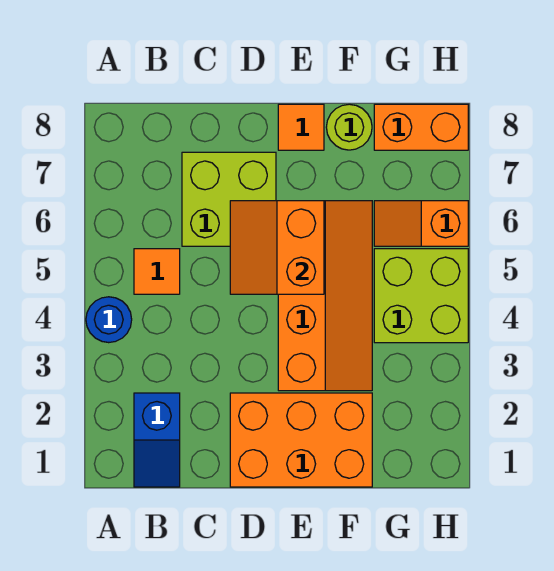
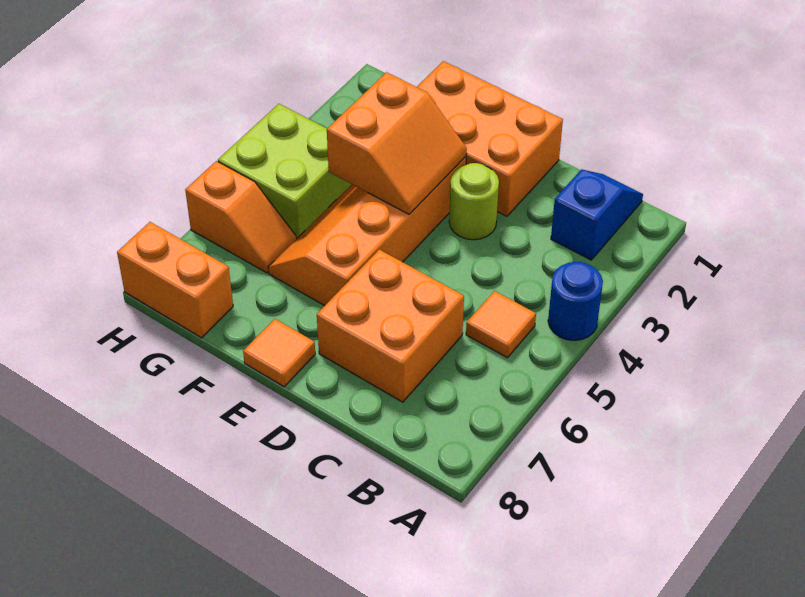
lime 2x2 brick [182,152,276,246] -> orange 2x2 brick [317,250,464,402]
orange 2x2 slope [230,201,324,294] -> orange 2x2 slope moved to [327,72,467,214]
lime 1x1 round brick [326,104,372,150] -> lime 1x1 round brick moved to [449,163,499,240]

